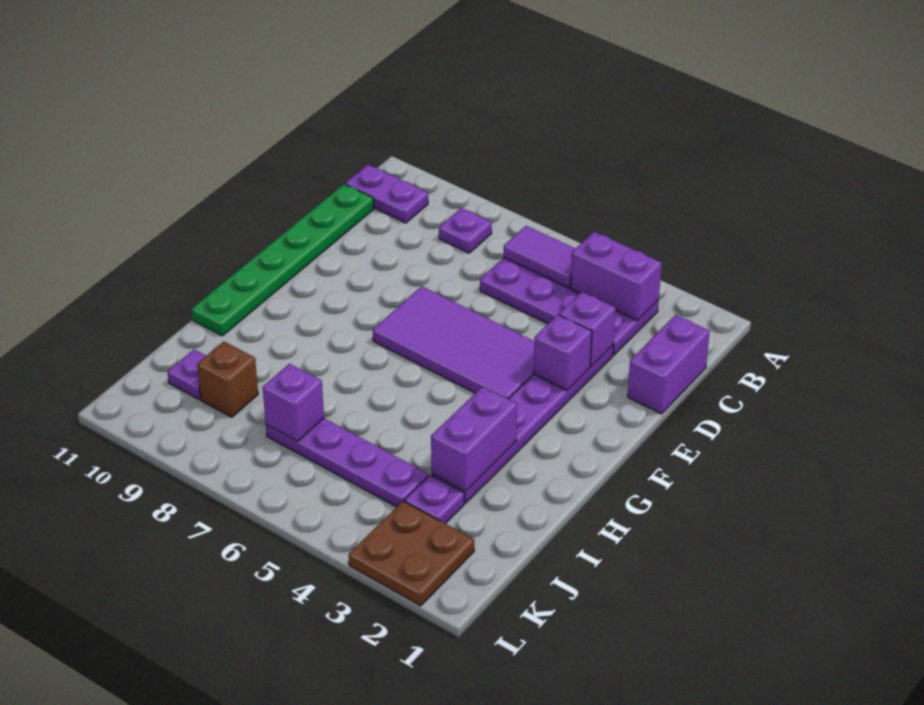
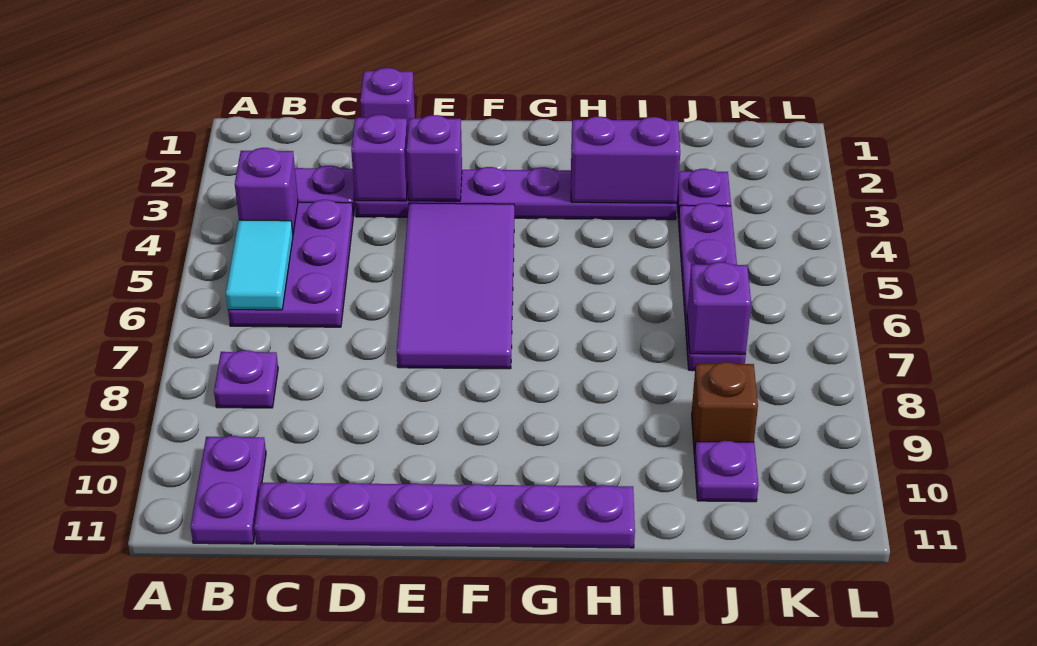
purple 1x2 brick [570,232,662,321] -> purple 1x1 brick [235,148,298,233]
purple 1x2 tile [504,226,576,288] -> cyan 1x2 tile [226,220,293,310]
purple 1x2 brick [628,315,710,414] -> purple 1x1 brick [360,68,415,135]
green 1x6 plate [191,184,374,336] -> purple 1x6 plate [254,482,635,548]
brown 2x2 plate [349,501,474,606] -> none

